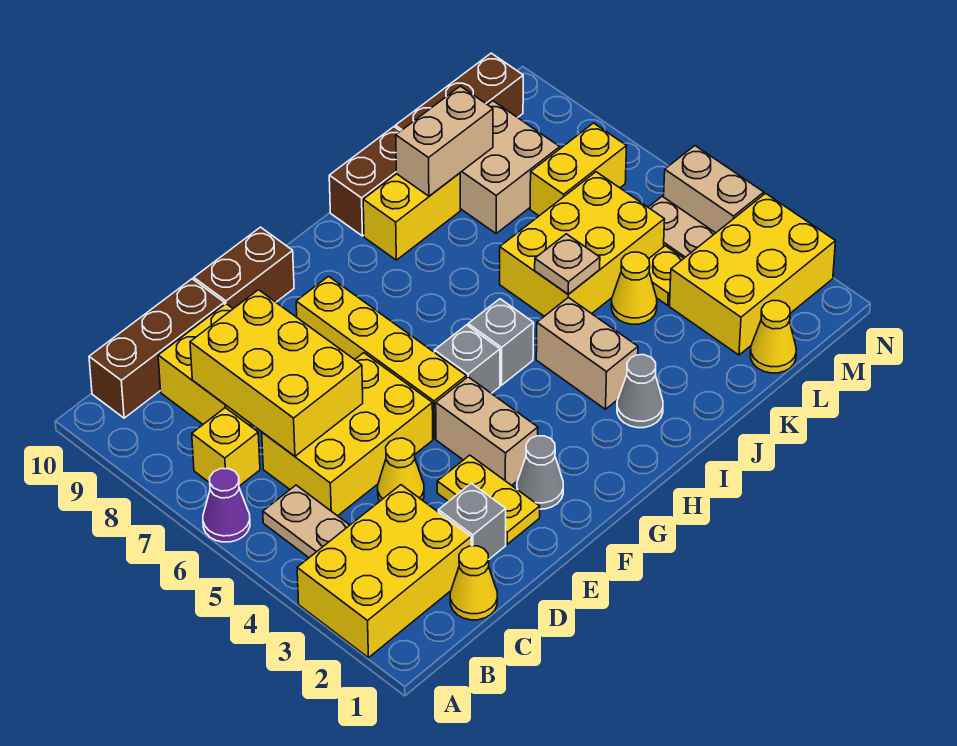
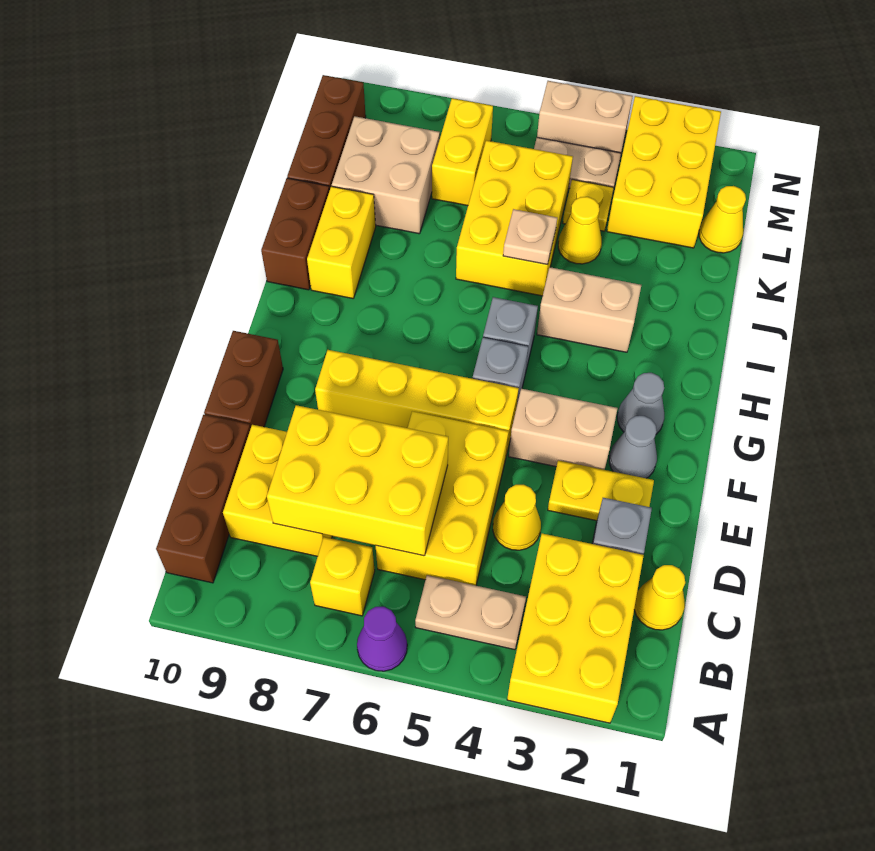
grey 1x1 cone [617,355,663,428] -> grey 1x1 cone moved to [617,373,664,434]
tan 1x2 brick [396,86,493,196] -> none

